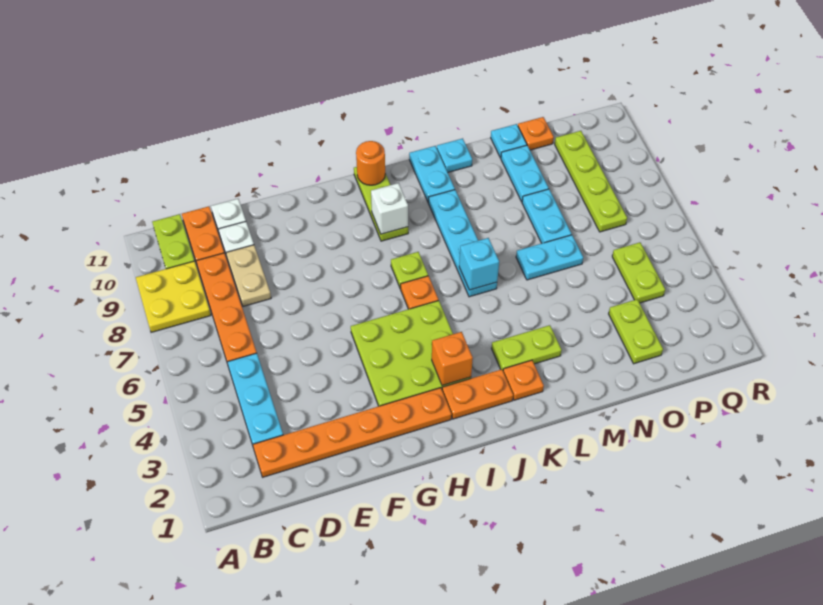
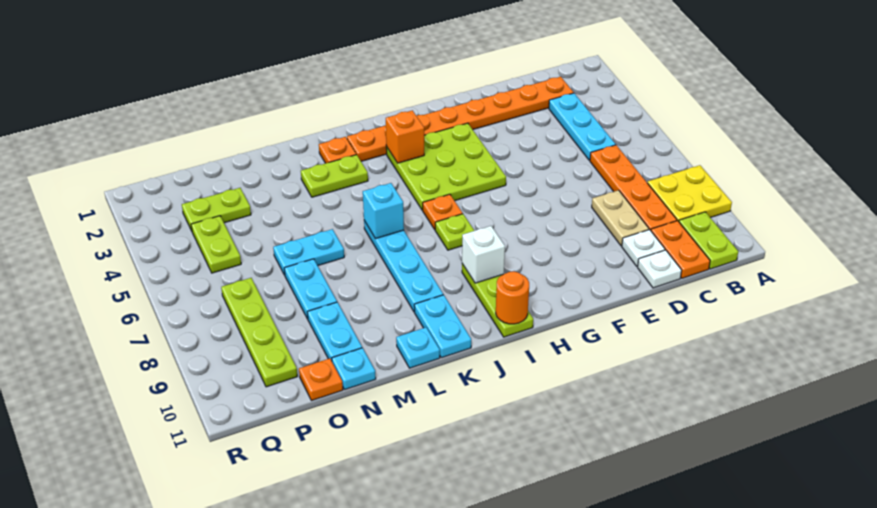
lime 1x2 plate [609,299,663,364] -> lime 1x2 plate turned to [182,188,251,231]

